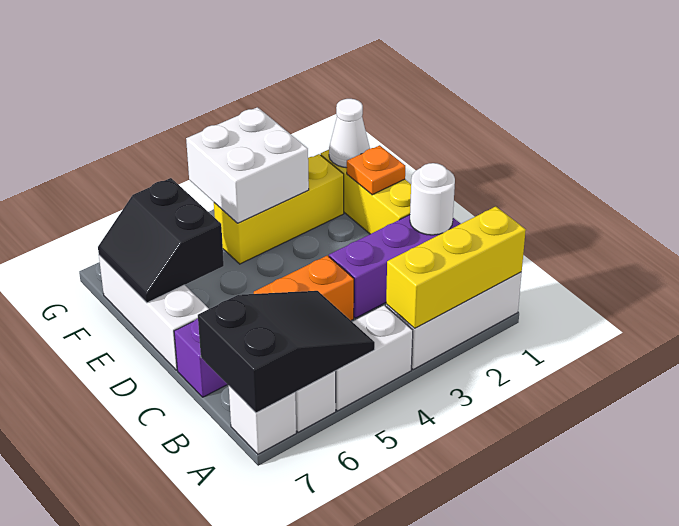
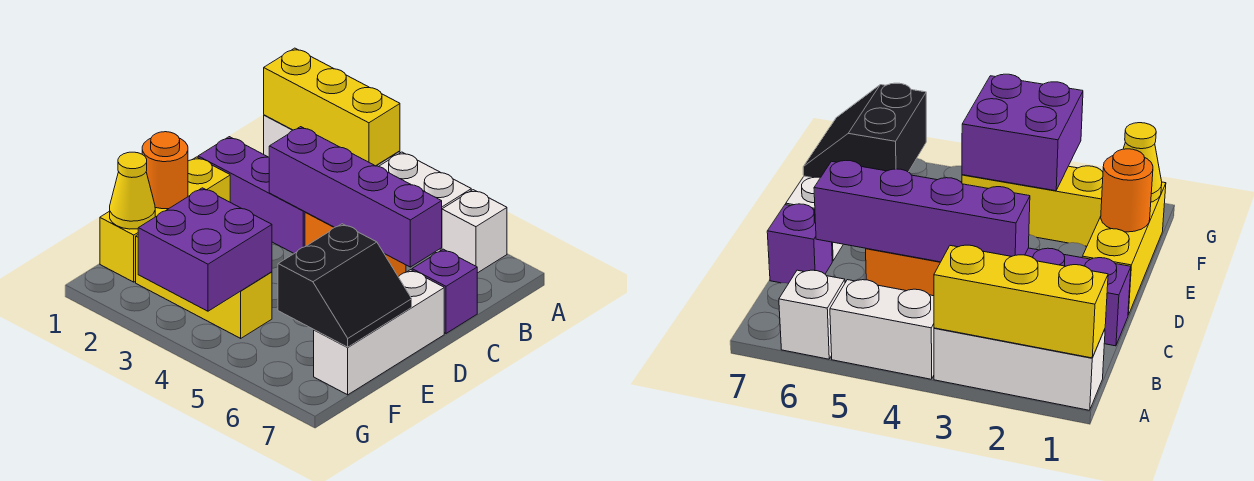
black 2x3 slope [198,291,375,413] -> none
white 1x1 brick [229,386,296,454] -> none
white 1x1 round brick [410,163,455,235] -> none
none -> purple 1x4 brick [269,127,442,267]
orange 1x1 plate [347,145,405,195] -> orange 1x1 round brick [142,132,188,209]
white 1x1 cone [329,99,370,168] -> yellow 1x1 cone [110,152,155,229]
white 2x2 brick [186,107,309,223] -> purple 2x2 brick [138,188,272,311]

